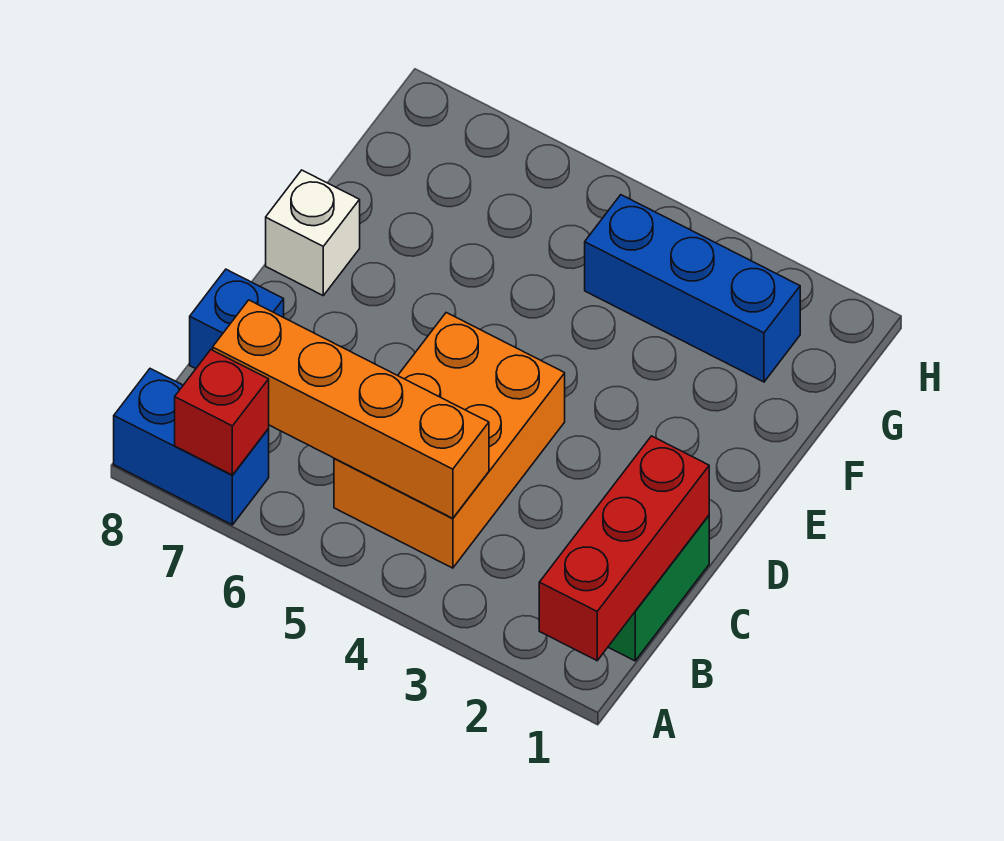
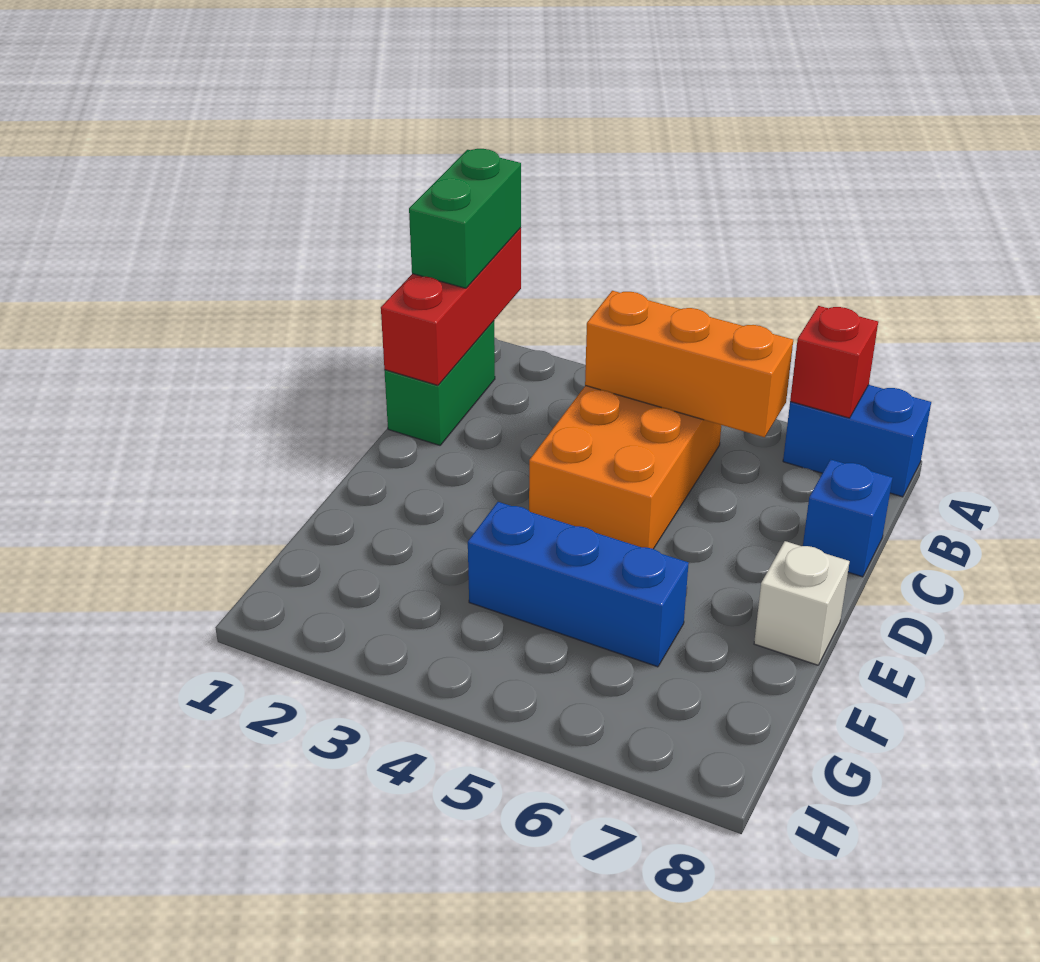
none -> green 1x2 brick [409,149,521,288]
orange 1x4 brick [213,300,489,518] -> orange 1x3 brick [585,291,793,437]
blue 1x3 brick [585,195,800,382] -> blue 1x3 brick moved to [468,502,689,667]

